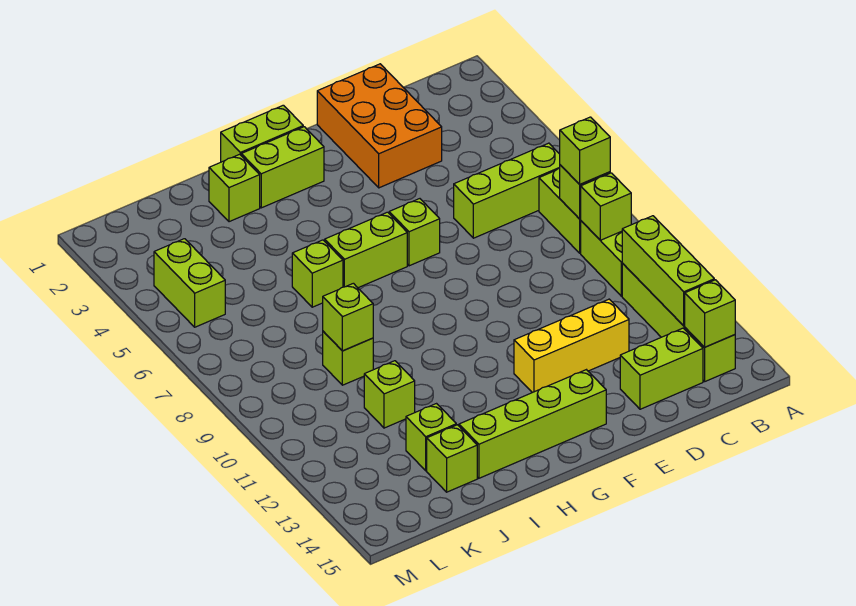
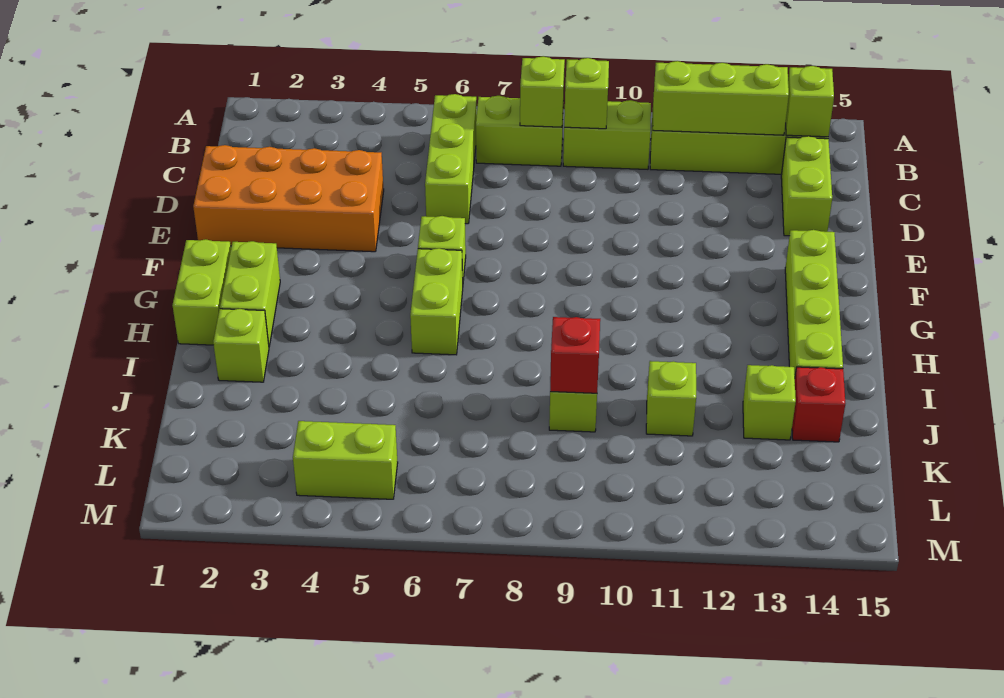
lime 1x1 brick [560,117,610,184] -> none
orange 2x3 brick [317,64,442,188] -> orange 2x4 brick [193,145,384,252]
yellow 1x3 brick [514,299,629,393] -> none
lime 1x1 brick [292,240,343,307] -> none
lime 1x1 brick [323,283,373,351] -> red 1x1 brick [550,317,600,393]
lime 1x1 brick [427,425,477,492] -> red 1x1 brick [792,367,845,442]

